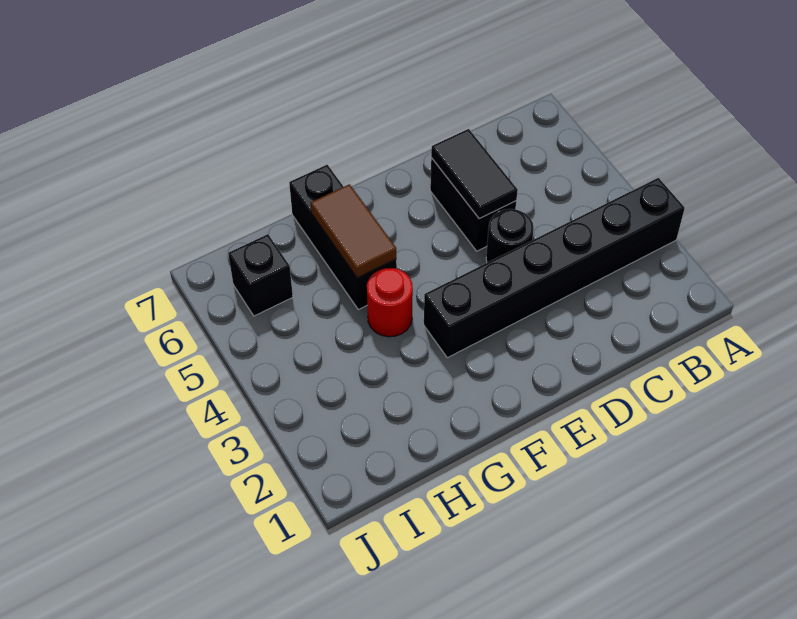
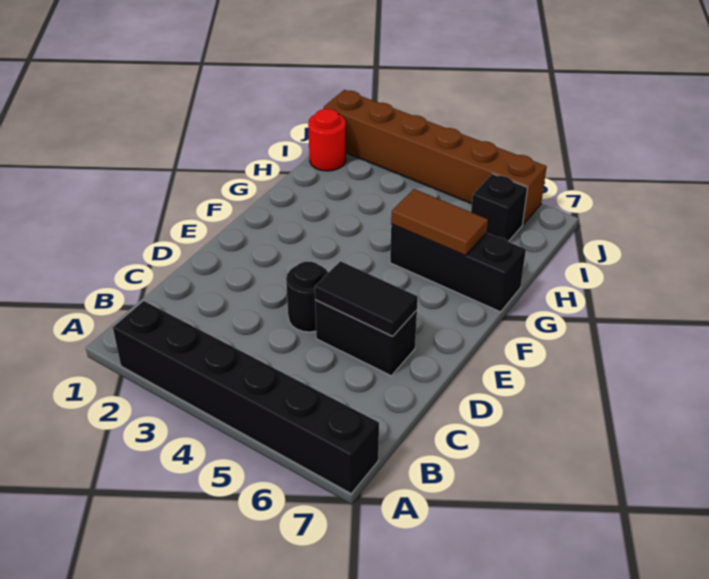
black 1x6 brick [424,178,685,358] -> black 1x6 brick turned to [113,301,379,494]
red 1x1 round brick [367,268,413,337] -> red 1x1 round brick moved to [308,109,346,171]
none -> brown 1x6 brick [324,90,547,224]

